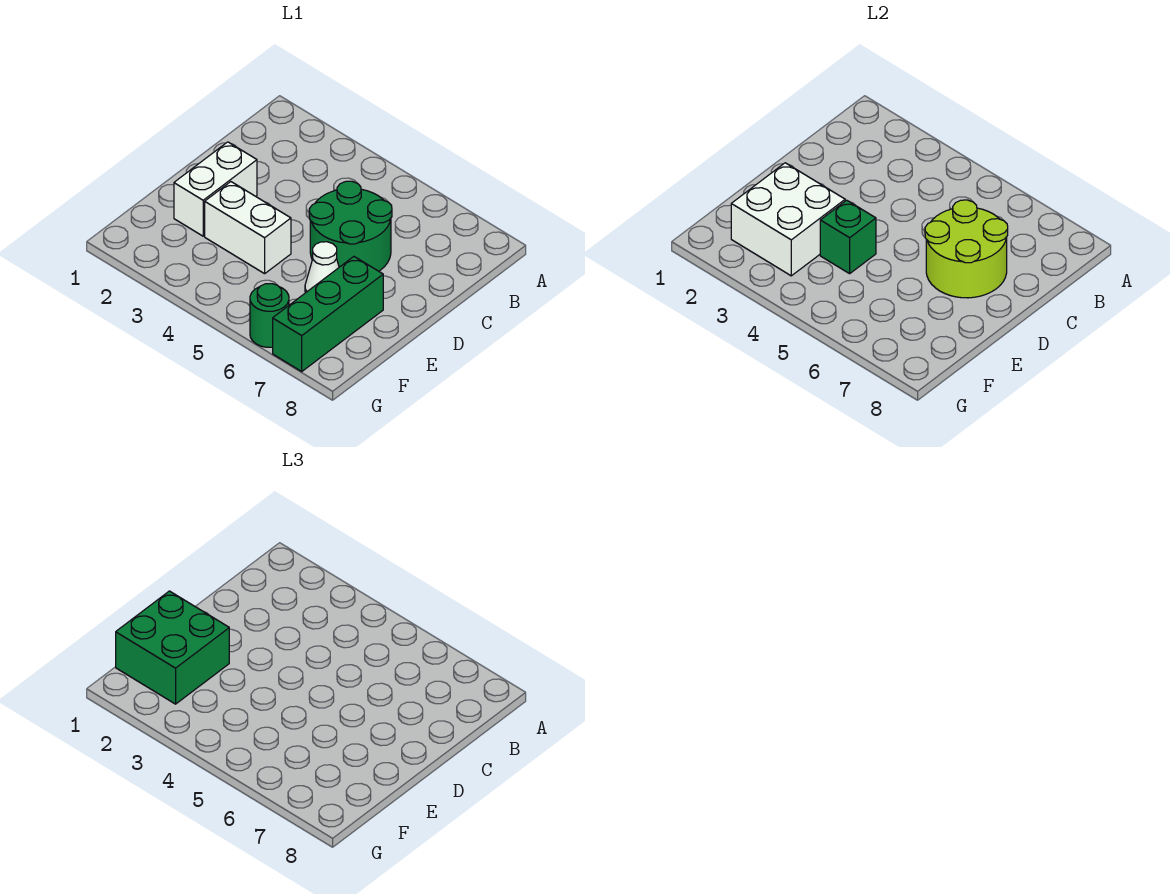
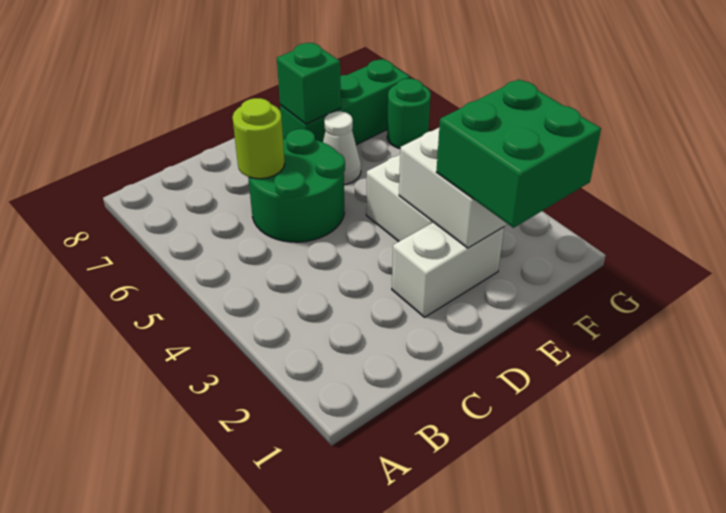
lime 2x2 round brick [925,200,1008,298] -> lime 1x1 round brick [232,98,285,179]
green 1x1 brick [820,200,876,274] -> green 1x1 brick moved to [277,43,341,124]

